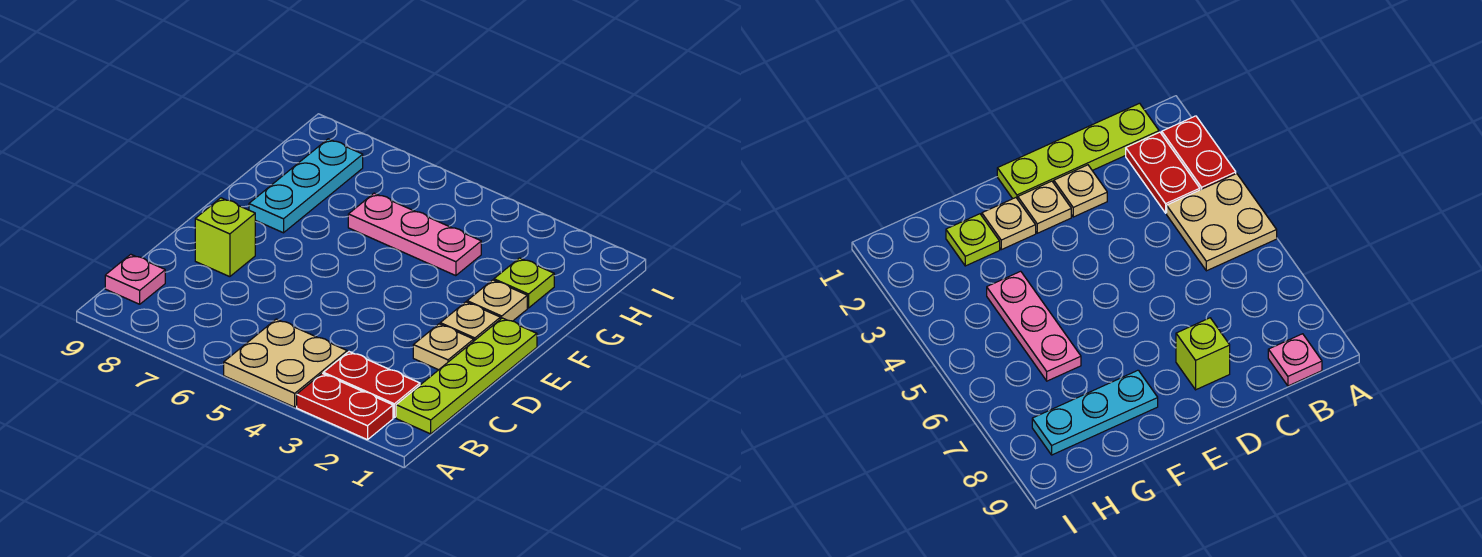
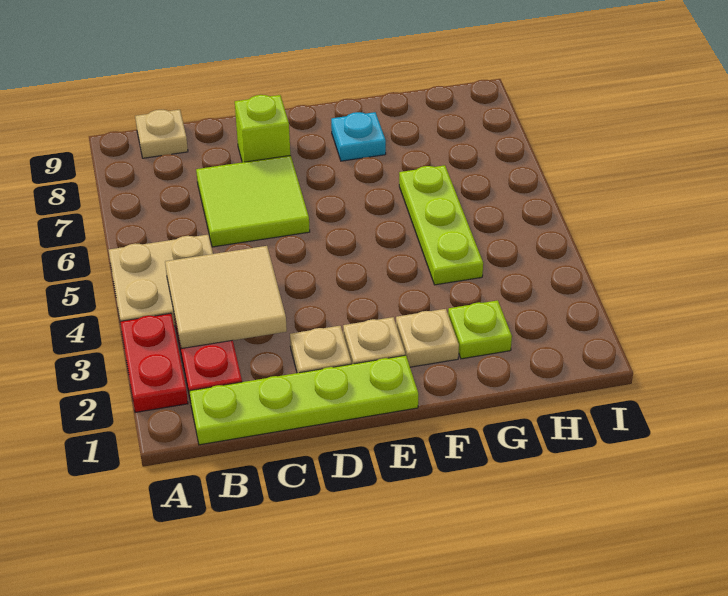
none -> tan 2x2 tile [165,246,287,349]
pink 1x1 plate [105,254,165,304] -> tan 1x1 plate [135,110,188,158]
none -> lime 2x2 tile [196,155,310,247]
cyan 1x3 plate [249,139,363,233] -> cyan 1x1 plate [331,112,386,161]
pink 1x3 plate [348,193,481,276] -> lime 1x3 plate [399,165,483,285]

